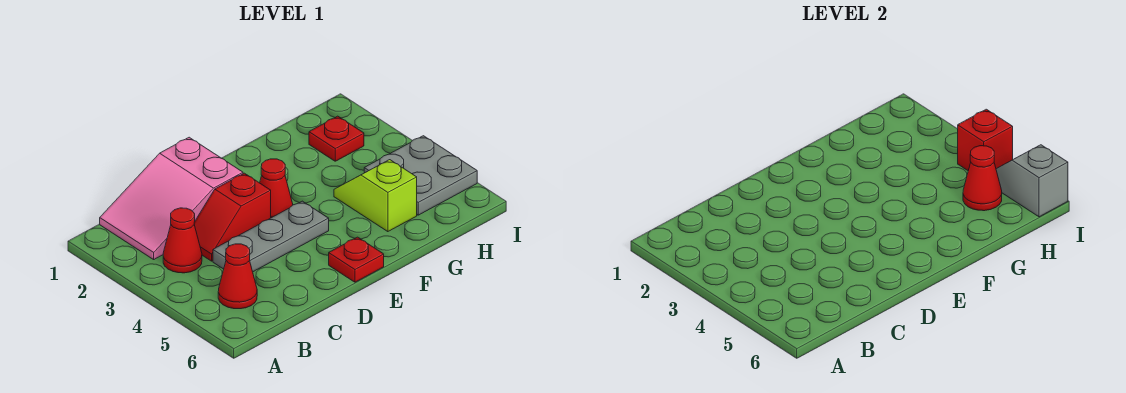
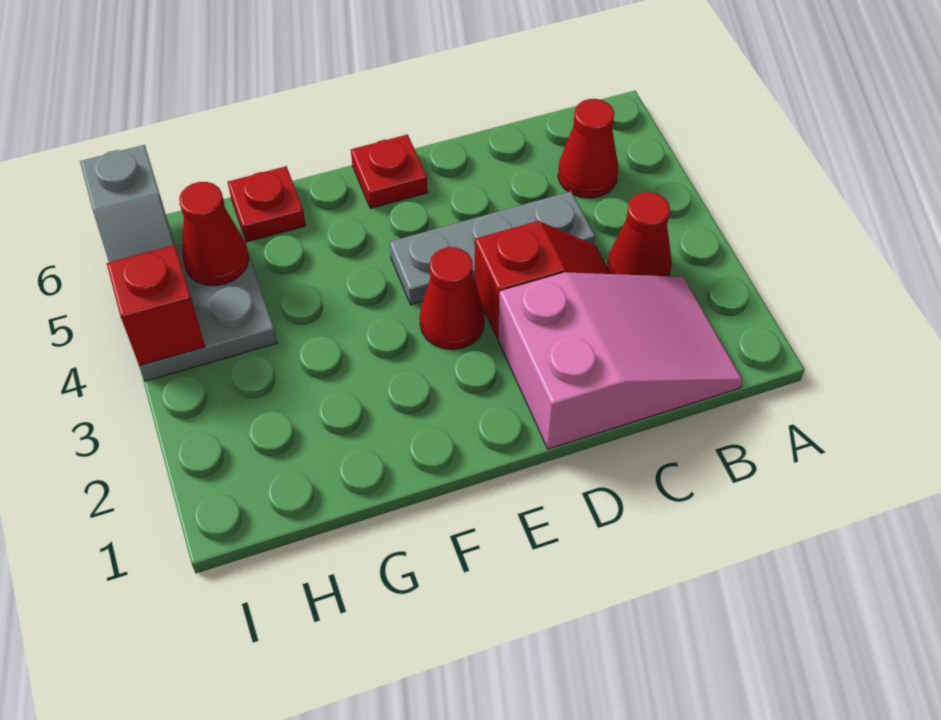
lime 1x2 slope [334,160,417,232] -> none
red 1x1 plate [309,116,364,161] -> red 1x1 plate moved to [228,166,306,242]

